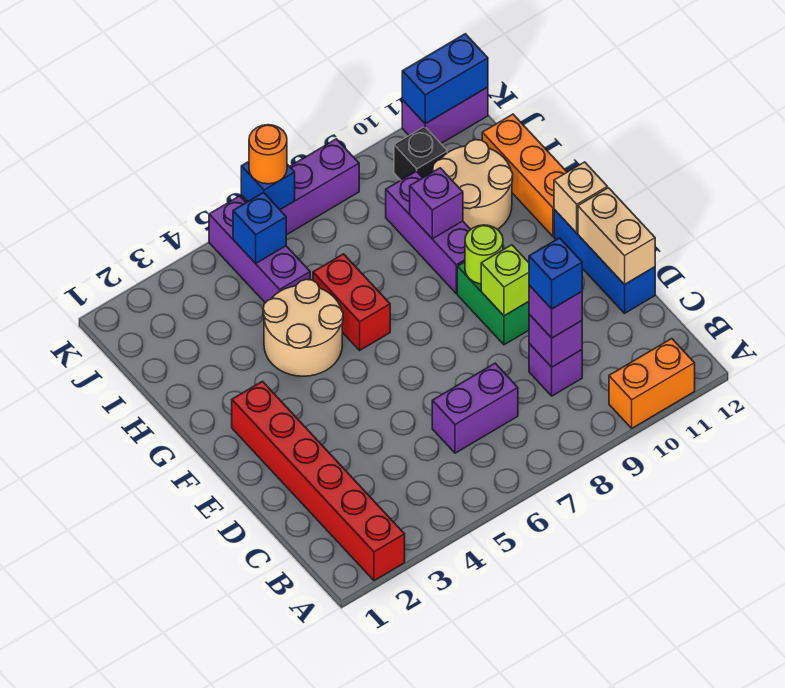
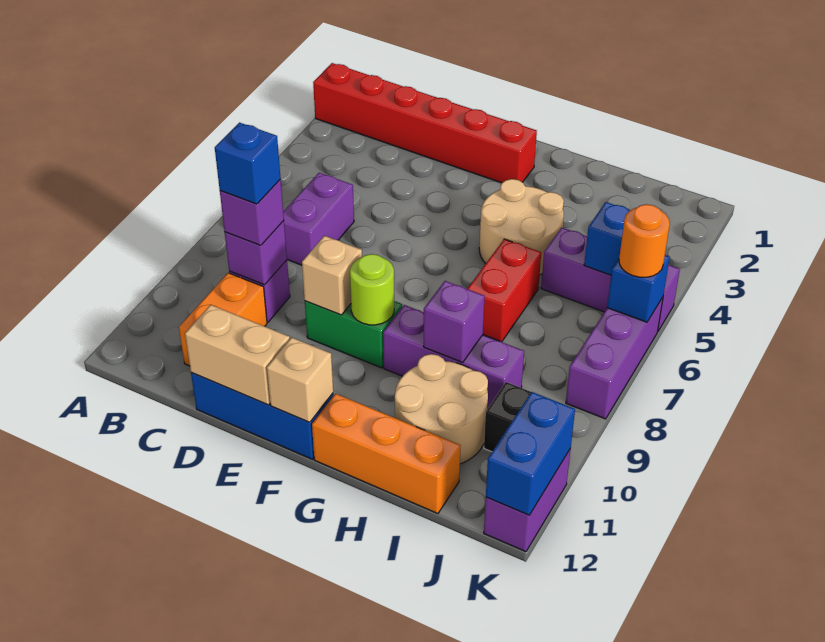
orange 1x2 brick [609,339,695,428] -> orange 1x2 brick moved to [179,273,267,366]
lime 1x1 brick [481,245,529,316] -> tan 1x1 brick [302,236,362,315]
red 1x2 brick [313,254,390,350] -> red 1x2 brick turned to [467,239,541,342]

